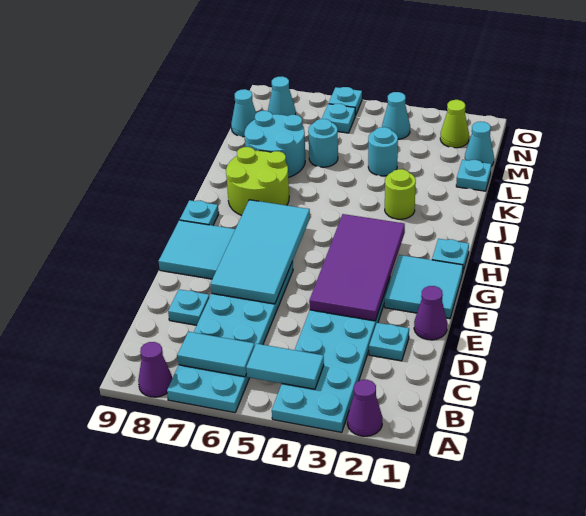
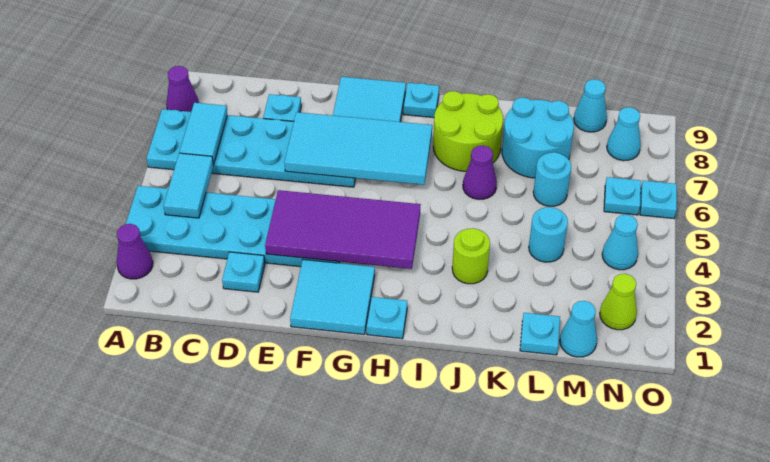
purple 1x1 cone [414,286,447,340] -> purple 1x1 cone moved to [463,145,497,199]

